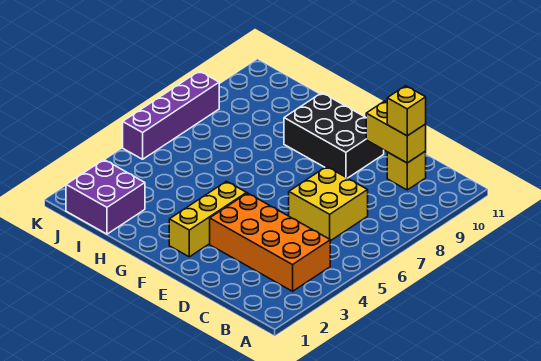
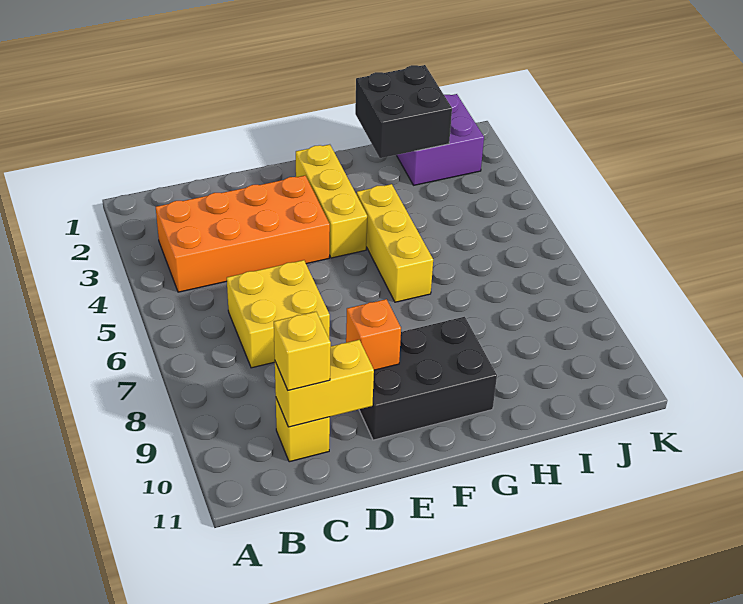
none -> orange 1x1 brick [346,299,401,370]
none -> yellow 1x3 brick [357,184,433,302]
none -> black 2x2 brick [355,65,452,158]
purple 1x4 brick [123,71,219,159] -> none

